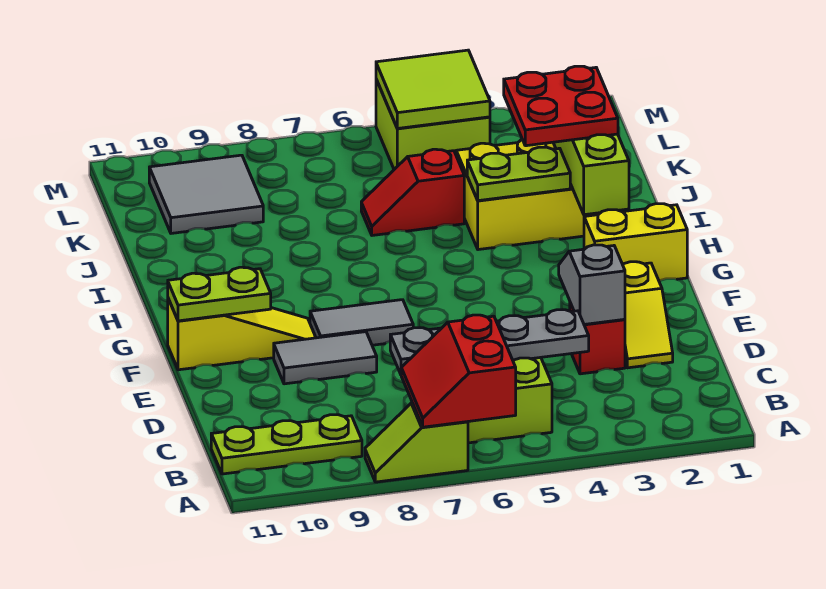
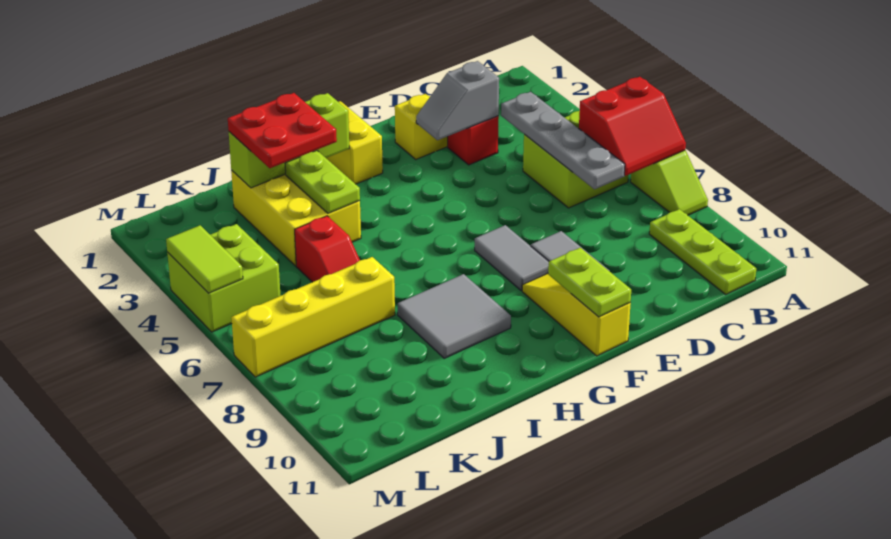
none -> yellow 1x4 brick [231,257,395,377]
grey 2x2 tile [149,155,263,233] -> grey 2x2 tile moved to [398,274,511,358]
lime 2x2 tile [376,50,490,128] -> lime 1x2 tile [166,225,243,293]

